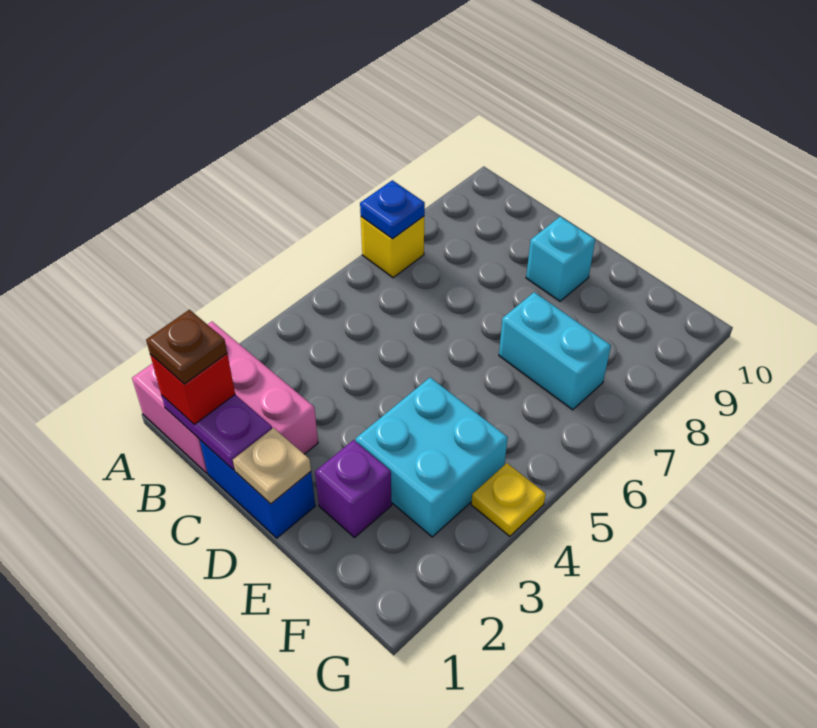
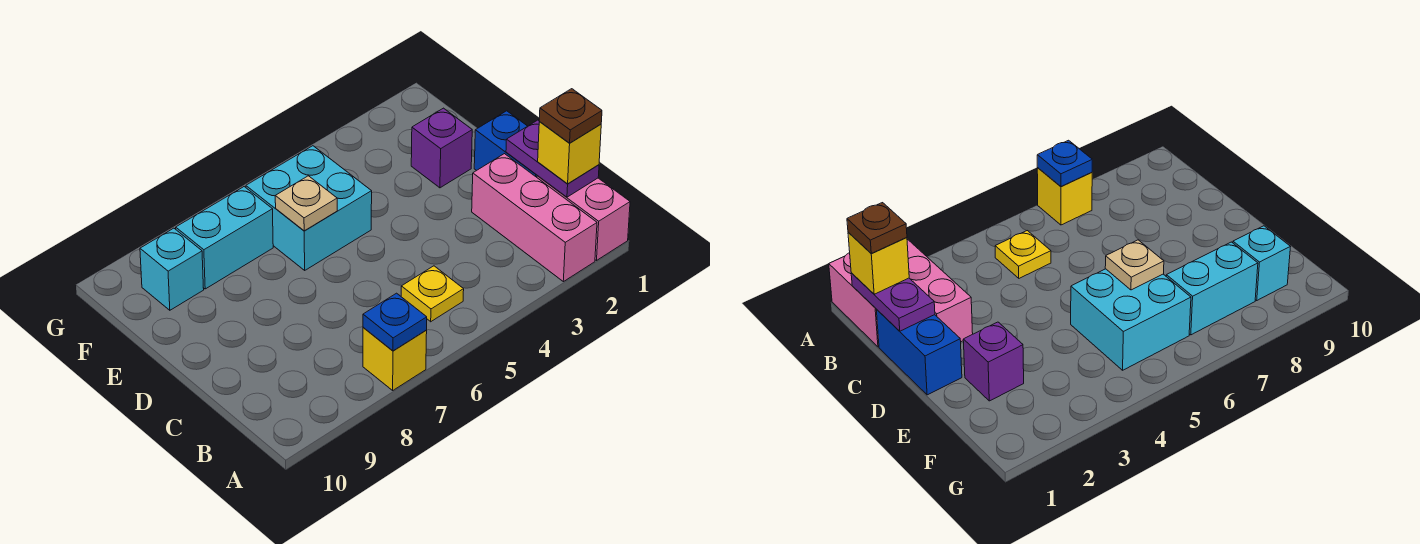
red 1x1 brick [150,354,235,424] -> yellow 1x1 brick [538,122,601,184]
tan 1x1 plate [233,428,311,504] -> tan 1x1 plate moved to [275,176,337,231]
cyan 1x1 brick [526,217,595,301] -> cyan 1x1 brick moved to [140,228,204,310]
cyan 2x2 brick [356,377,508,537] -> cyan 2x2 brick moved to [246,146,372,270]
cyan 1x2 brick [499,292,611,410] -> cyan 1x2 brick turned to [176,187,273,289]
yellow 1x1 plate [471,463,546,536] -> yellow 1x1 plate moved to [401,266,464,322]

